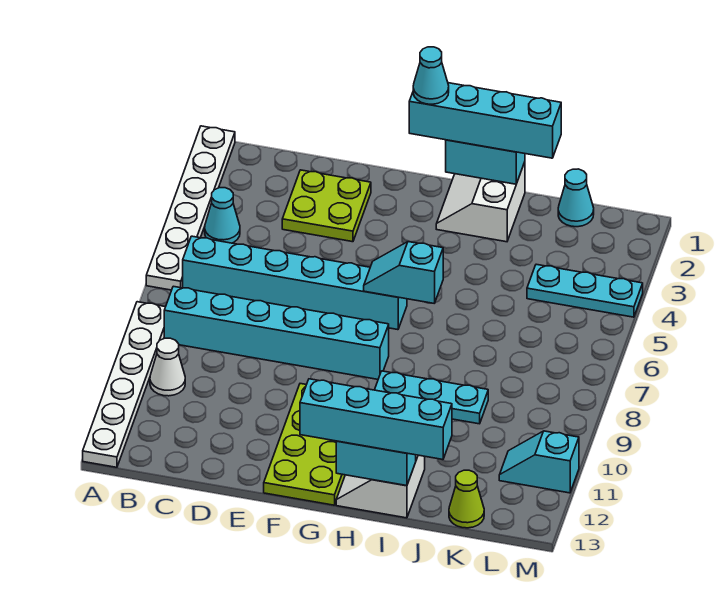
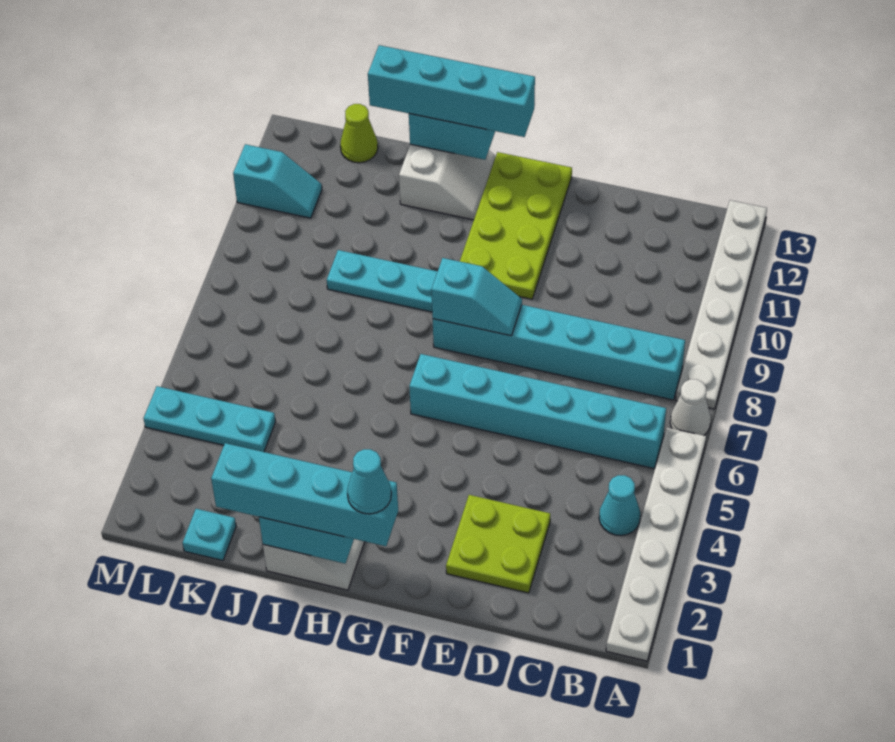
white 1x1 cone [150,338,185,396] -> white 1x1 cone moved to [670,379,711,435]
cyan 1x2 slope [364,242,443,303] -> cyan 1x2 slope moved to [431,258,522,336]
cyan 1x1 cone [558,169,594,227] -> cyan 1x1 plate [183,509,236,560]

